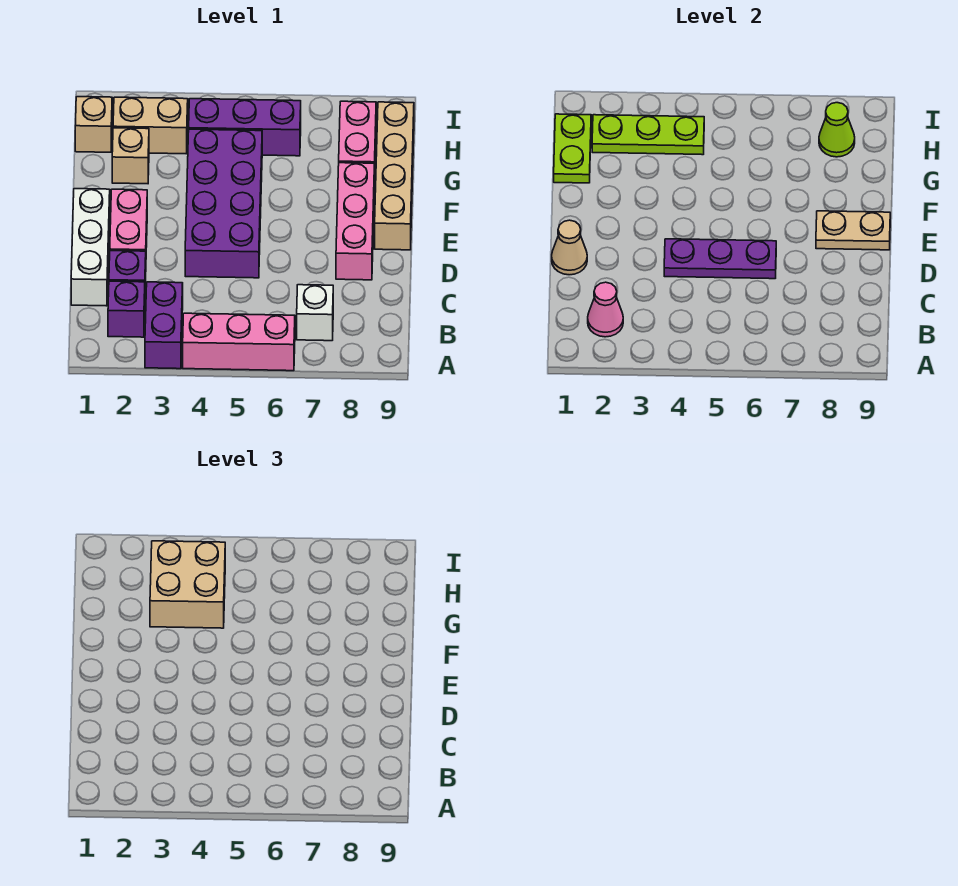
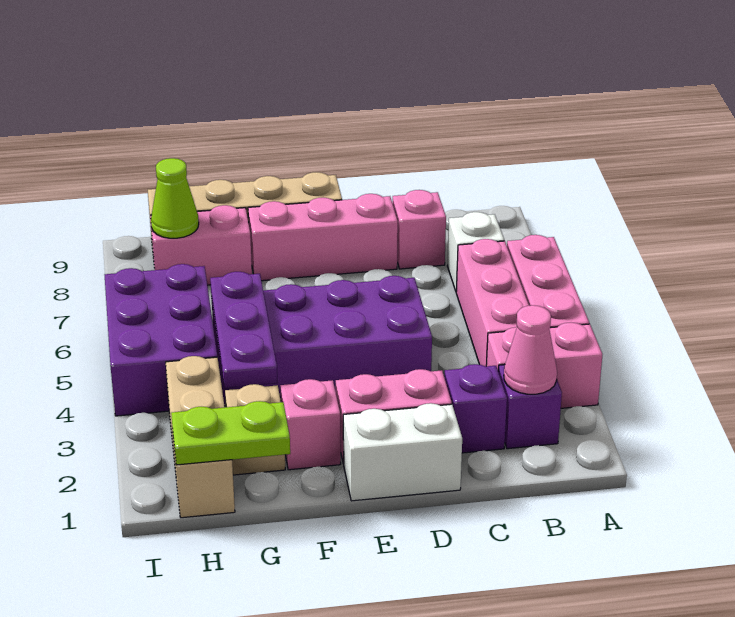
purple 1x2 brick [145,282,183,369] -> pink 1x2 brick [486,323,602,408]
none -> pink 1x3 brick [456,239,529,366]
white 1x3 brick [71,189,110,306] -> white 1x2 brick [343,403,462,501]
none -> pink 1x1 brick [392,190,446,269]
tan 1x1 cone [552,220,587,275] -> none
purple 1x3 plate [664,239,776,279] -> purple 1x3 plate moved to [210,272,277,388]
tan 1x2 plate [816,211,890,250] -> none
none -> pink 1x1 brick [280,379,341,470]
tan 2x2 brick [150,541,225,628] -> none
lime 1x3 plate [592,115,704,155] -> none
purple 1x3 brick [189,99,301,156] -> purple 2x3 brick [104,264,217,416]

